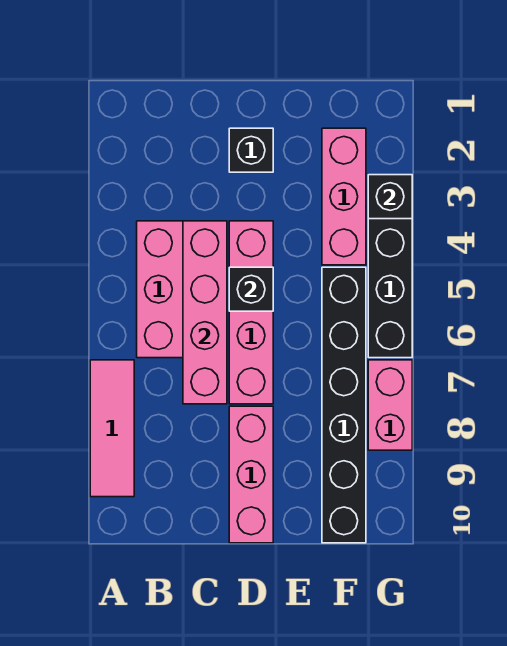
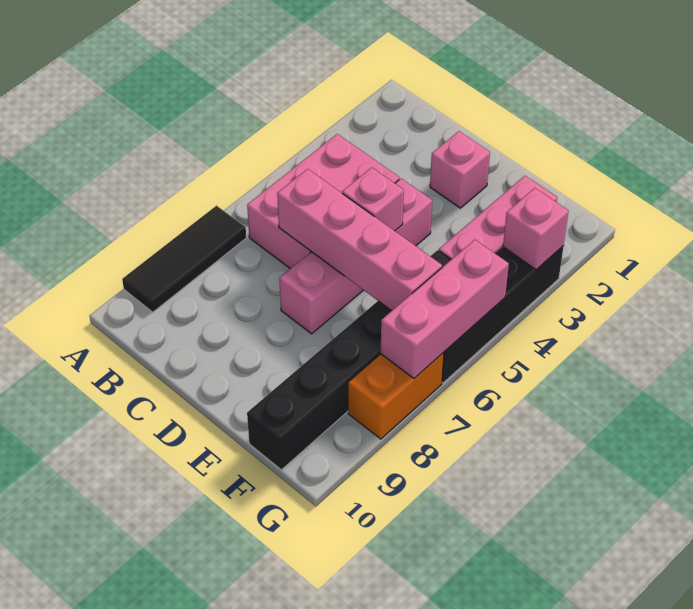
pink 1x3 tile [90,360,134,497] -> black 1x3 tile [122,206,246,312]
pink 1x4 brick [183,221,227,404] -> pink 1x4 brick turned to [277,169,442,311]
black 1x1 brick [229,128,273,172] -> pink 1x1 brick [430,131,490,208]
black 1x1 brick [229,267,273,311] -> pink 1x1 brick [342,168,404,231]
pink 1x3 brick [229,406,273,543] -> pink 1x3 brick moved to [381,240,509,378]
black 1x1 brick [368,175,412,219] -> pink 1x1 brick [503,188,569,270]
pink 1x2 brick [368,360,412,450] -> orange 1x2 brick [348,352,444,439]

